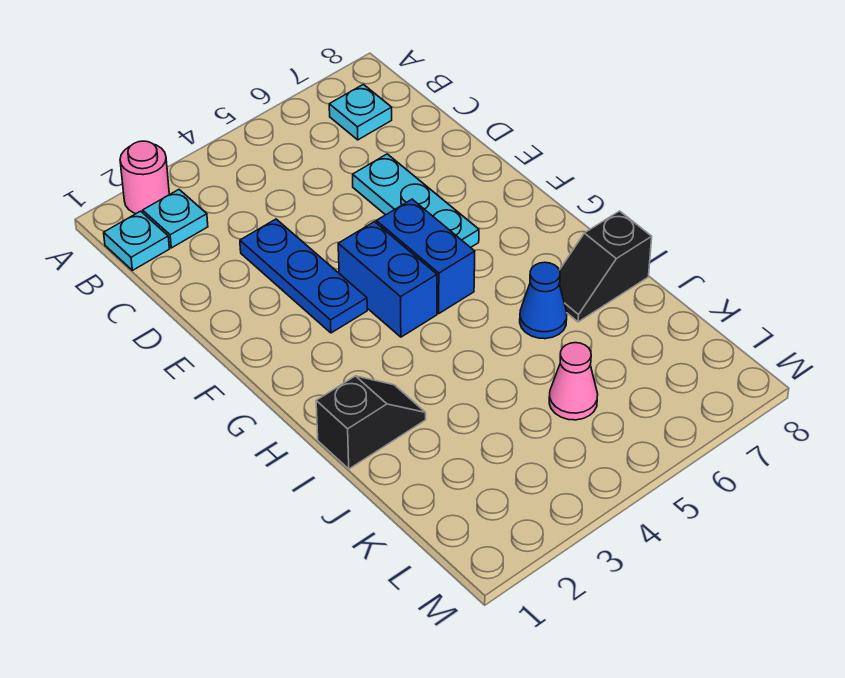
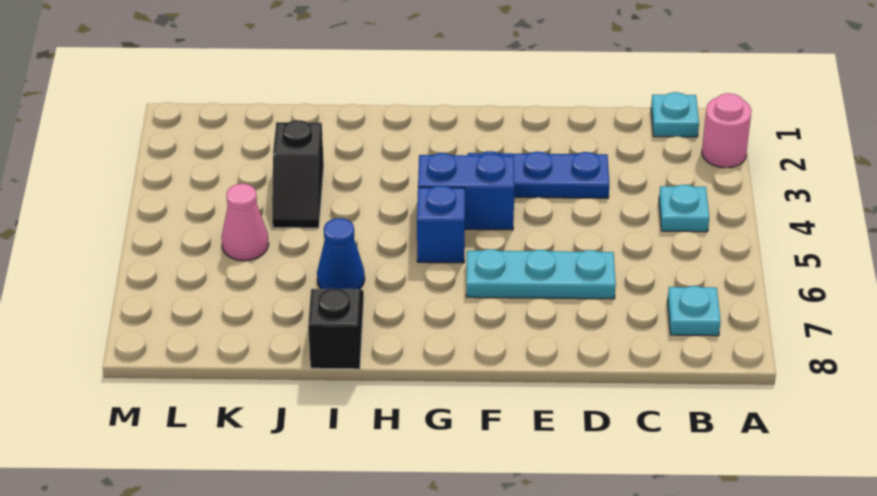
cyan 1x1 plate [143,190,208,248] -> cyan 1x1 plate moved to [659,185,709,232]
blue 1x2 brick [376,199,475,313] -> blue 1x1 brick [417,186,465,263]
black 1x2 slope [316,376,426,469] -> black 1x2 slope moved to [272,120,324,228]

